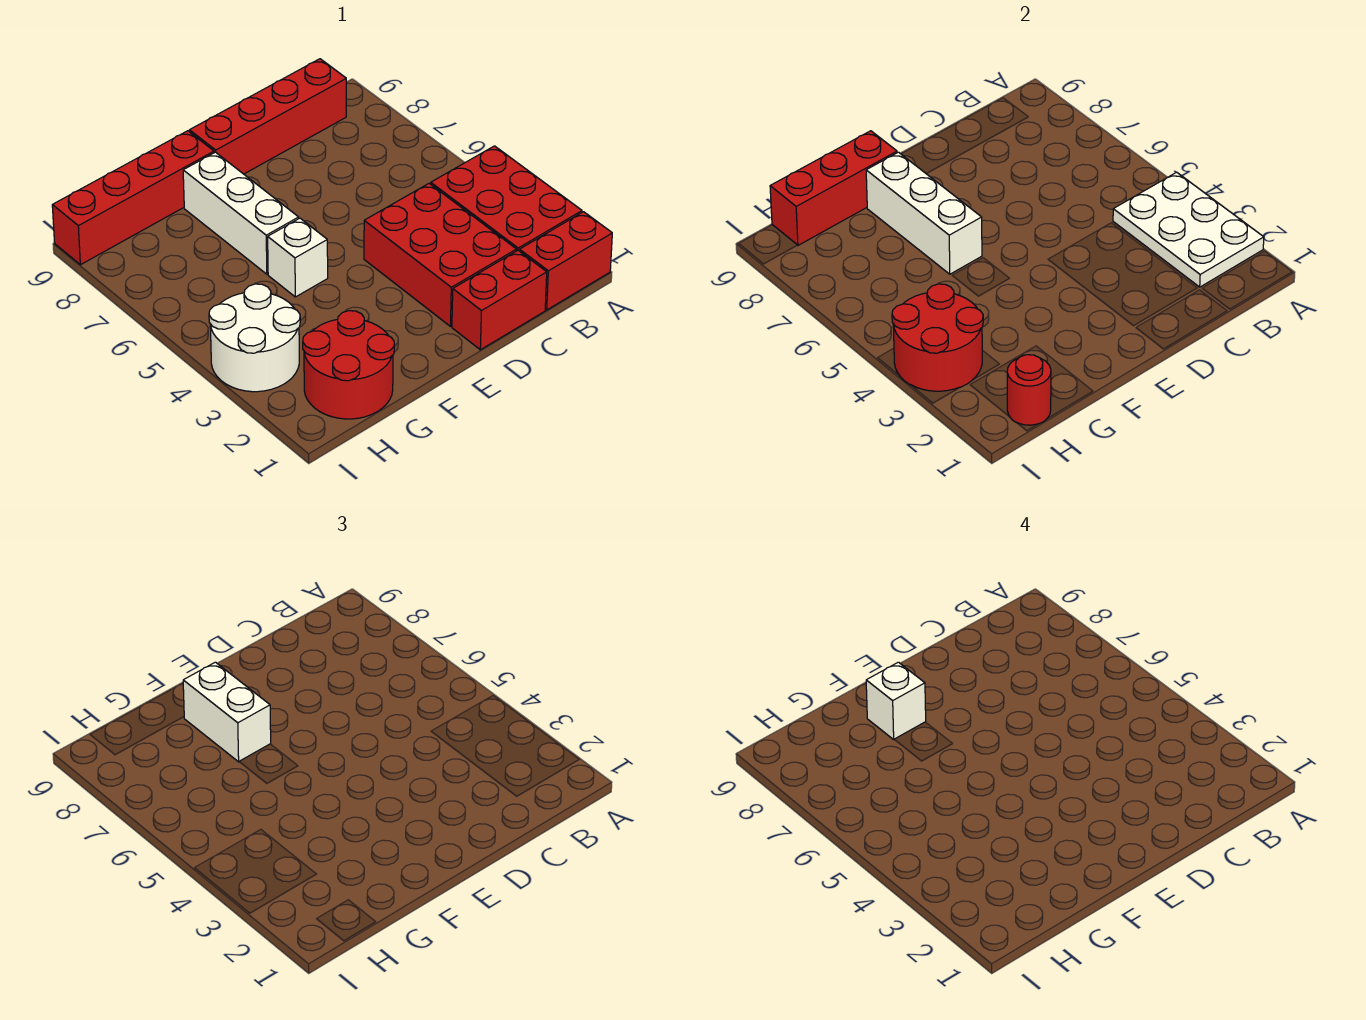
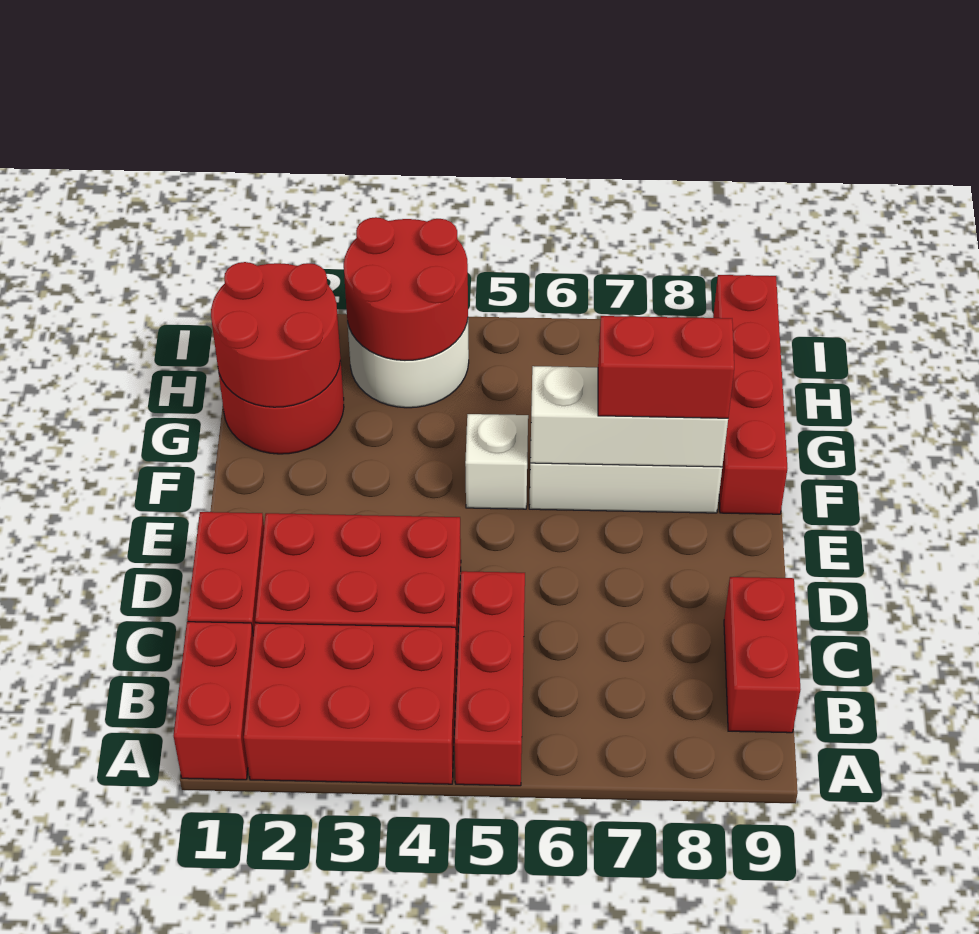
white 2x3 plate [1113,172,1264,287] -> none
red 1x4 brick [189,59,346,174] -> red 1x2 brick [724,577,801,733]
white 1x2 brick [183,662,271,762] -> red 1x2 brick [598,316,734,418]
white 1x1 brick [866,662,926,739] -> none
red 1x3 brick [770,131,897,245] -> red 1x3 brick moved to [455,571,525,786]
red 1x1 round brick [1007,355,1051,425] -> red 2x2 round brick [211,262,340,407]

